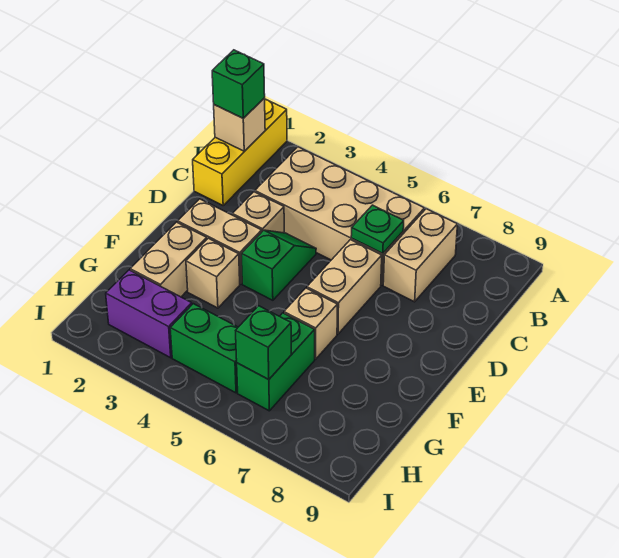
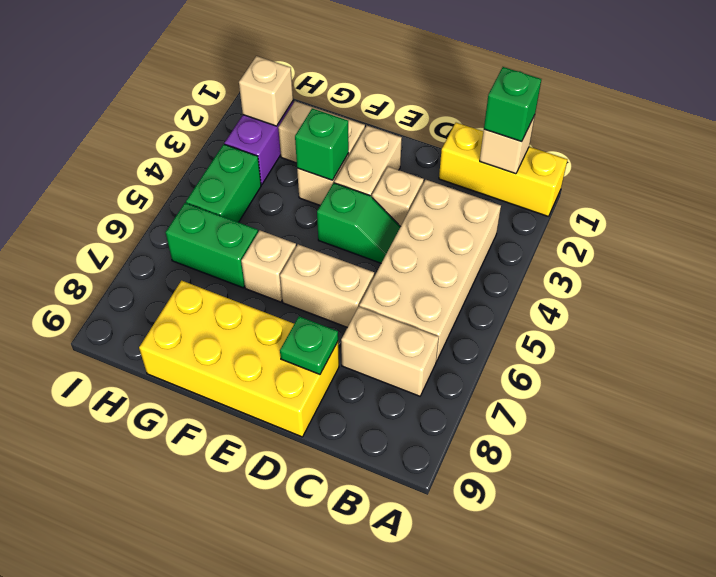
green 1x1 plate [351,205,404,254] -> green 1x1 plate moved to [280,316,338,374]
none -> yellow 2x4 brick [139,281,339,437]
none -> tan 1x1 brick [239,56,293,126]
green 1x1 brick [236,306,291,380] -> green 1x1 brick moved to [295,108,349,180]

